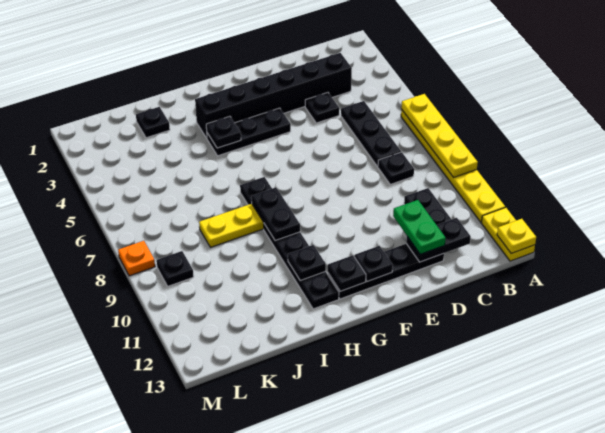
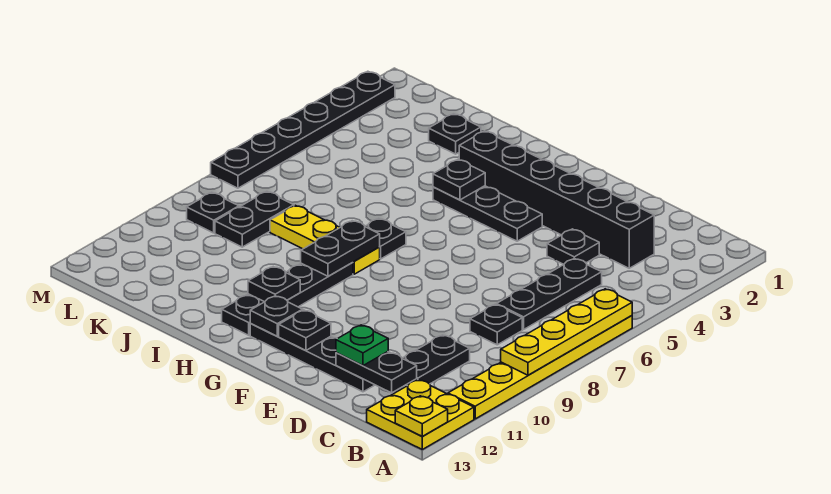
yellow 1x2 plate [482,207,535,261] -> yellow 2x2 plate [367,380,474,449]
green 1x2 plate [393,200,446,254] -> green 1x1 plate [336,325,388,366]
none -> black 1x2 plate [215,191,294,247]
none -> black 1x6 plate [211,71,395,188]
orange 1x1 plate [118,241,155,276] -> none

